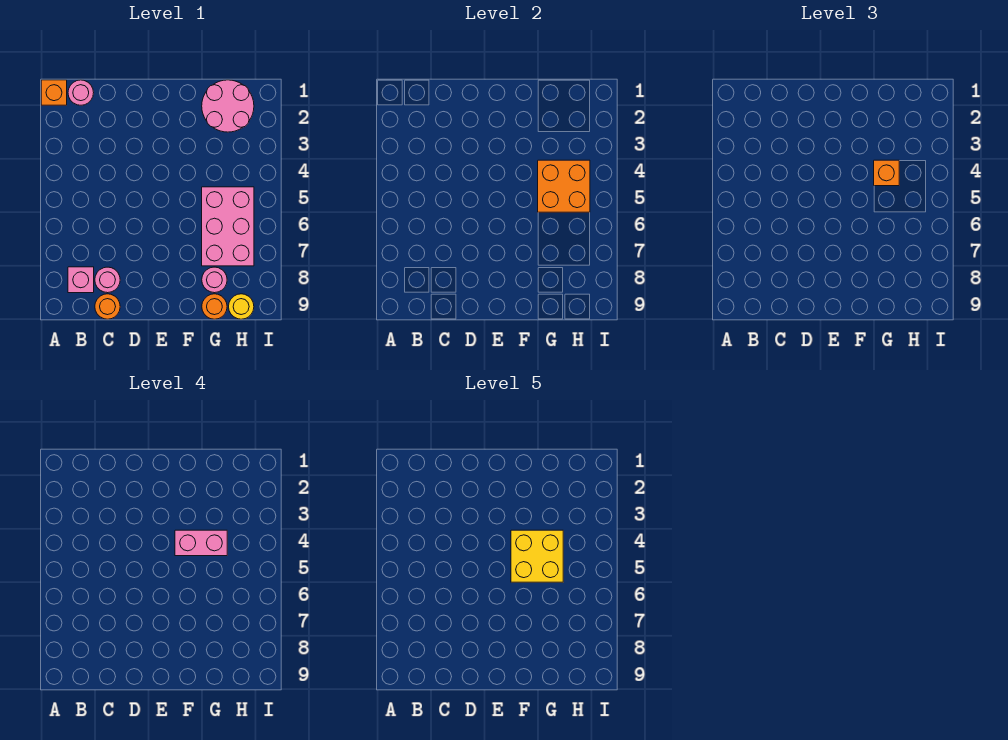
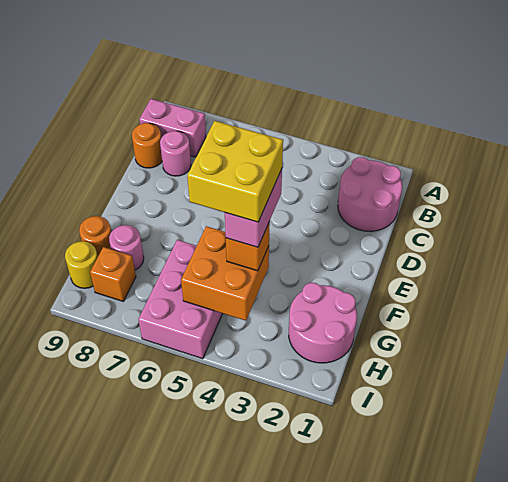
orange 1x1 brick [41,80,67,105] -> orange 1x1 brick moved to [90,247,136,301]
pink 1x1 round brick [68,80,94,105] -> pink 2x2 round brick [338,157,402,231]
pink 1x1 brick [68,267,94,293] -> pink 1x2 brick [139,99,206,157]
pink 2x3 brick [202,187,254,266] -> pink 2x3 brick turned to [138,240,223,359]

